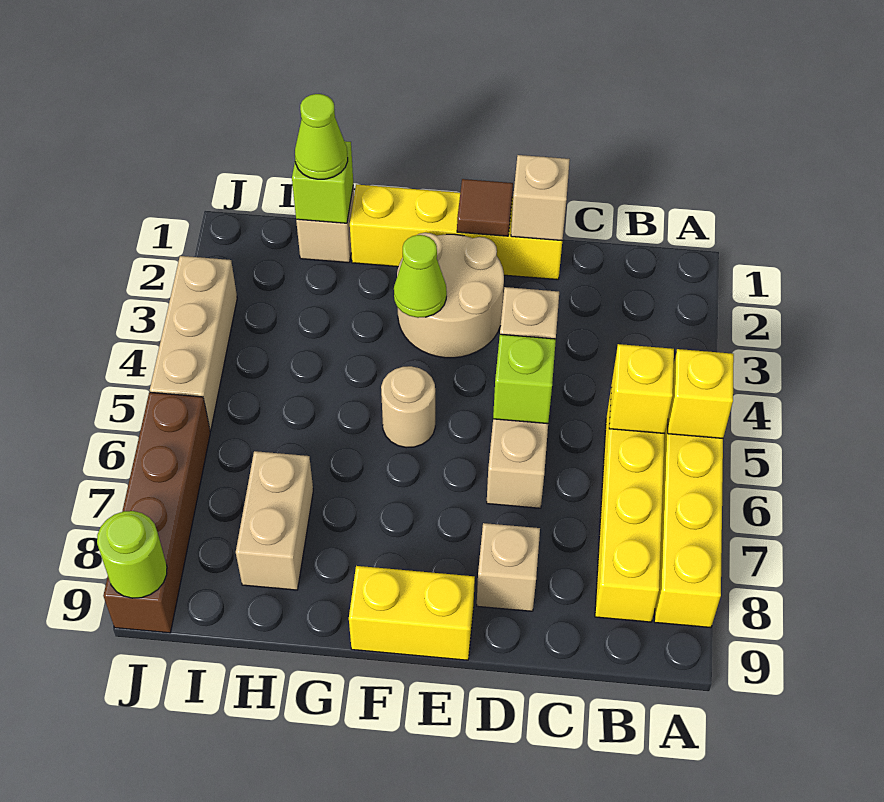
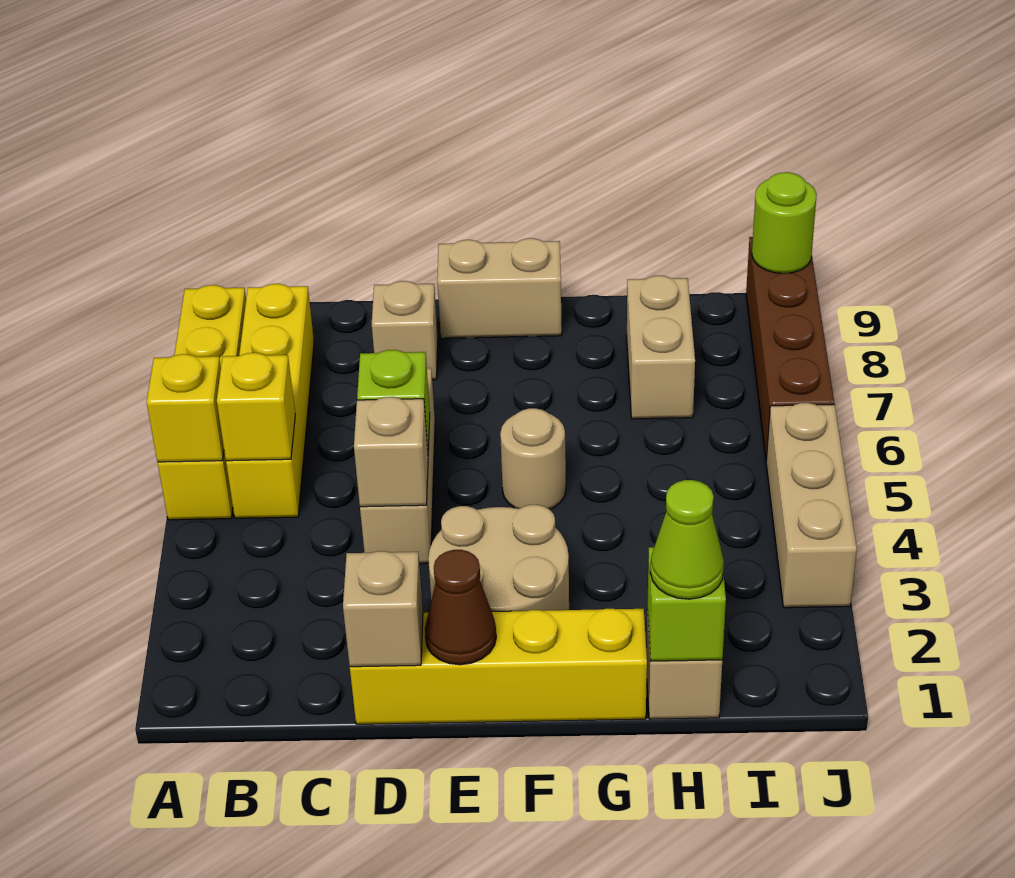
brown 1x1 tile [457,179,513,236] -> brown 1x1 cone [425,550,496,665]
yellow 1x2 brick [349,566,475,660] -> tan 1x2 brick [437,238,562,338]
lime 1x1 cone [394,235,447,318] -> none

